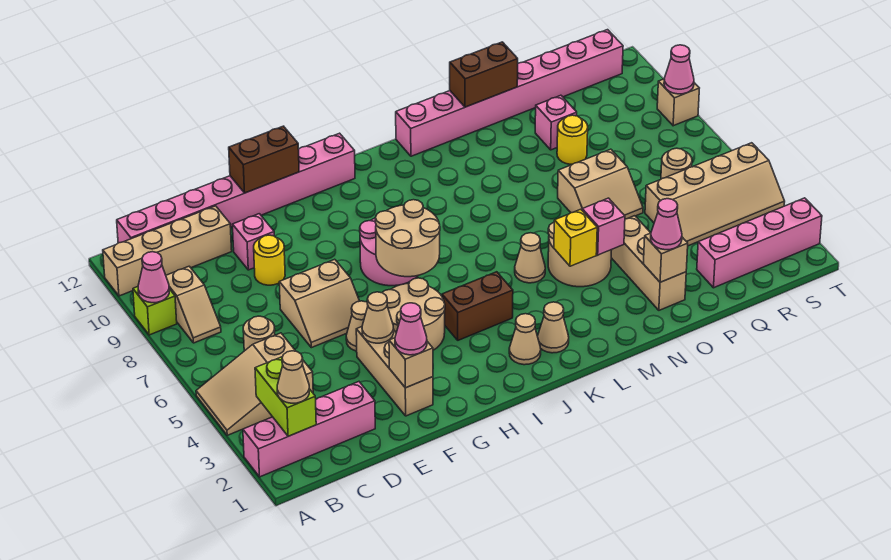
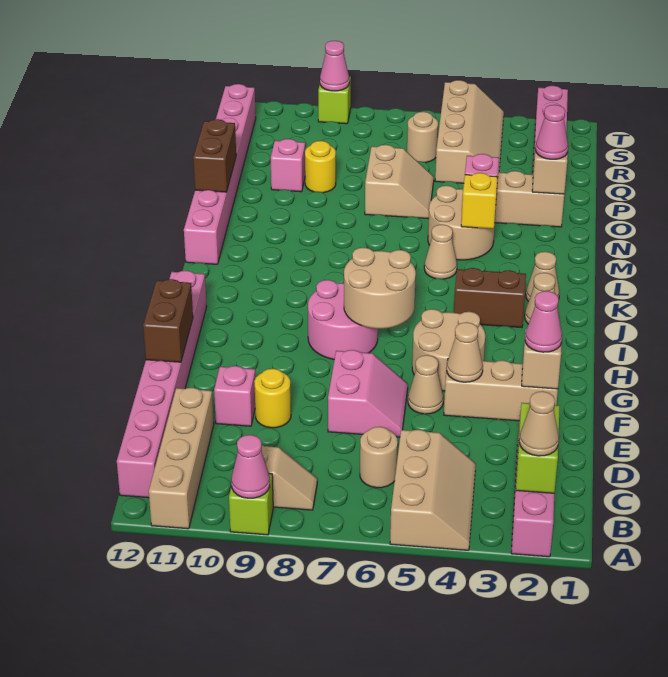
tan 2x3 slope [196,333,313,435] -> tan 2x3 slope turned to [390,430,476,550]
lime 1x2 brick [255,357,316,436] -> lime 1x2 brick turned to [516,403,560,493]
tan 2x2 slope [279,259,359,348] -> pink 2x2 slope [328,350,408,437]
brown 1x2 brick [442,272,513,340] -> brown 1x2 brick turned to [454,268,526,328]
tan 1x1 brick [657,79,699,126] -> lime 1x1 brick [318,77,351,124]

